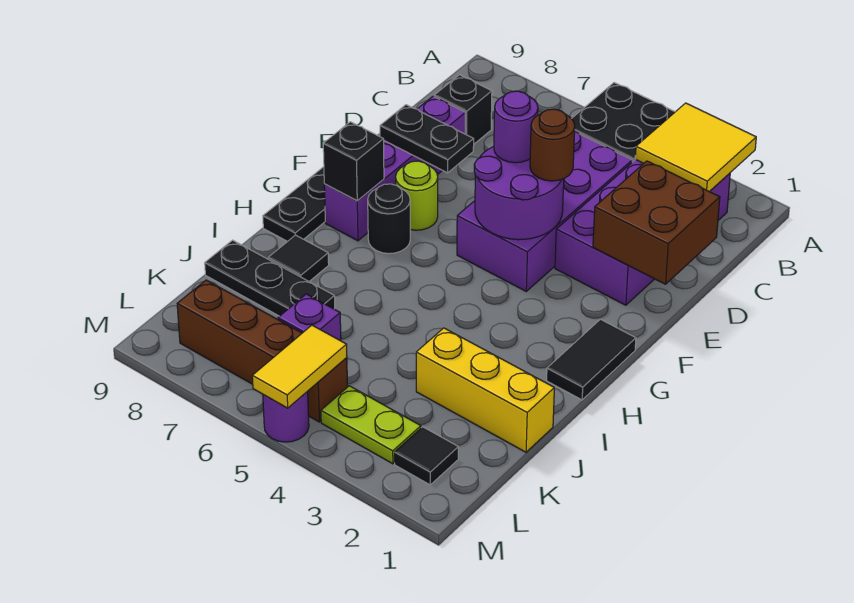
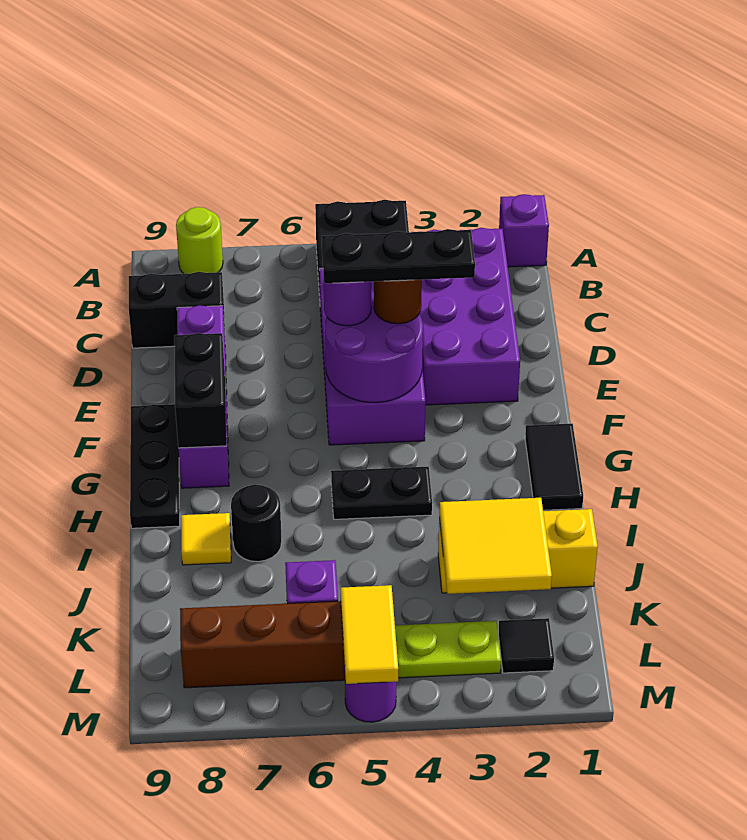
none -> purple 1x1 brick [499,194,549,267]
yellow 2x2 tile [635,103,756,192] -> yellow 2x2 tile moved to [439,498,552,594]
black 1x1 brick [434,75,492,144] -> black 1x2 brick [129,272,225,348]
brown 2x2 brick [593,161,720,284] -> none
black 1x2 plate [380,105,474,173] -> black 1x2 plate moved to [331,467,432,519]
lime 1x1 round brick [396,161,438,230] -> lime 1x1 round brick moved to [176,207,223,274]
black 1x1 round brick [368,184,410,254] -> black 1x1 round brick moved to [231,484,282,562]
black 1x1 brick [323,122,384,201] -> black 1x2 brick [174,333,227,448]
black 1x1 tile [268,235,329,281] -> yellow 1x1 tile [181,513,231,565]
black 1x3 plate [205,240,335,316] -> black 1x3 plate moved to [322,229,475,283]

